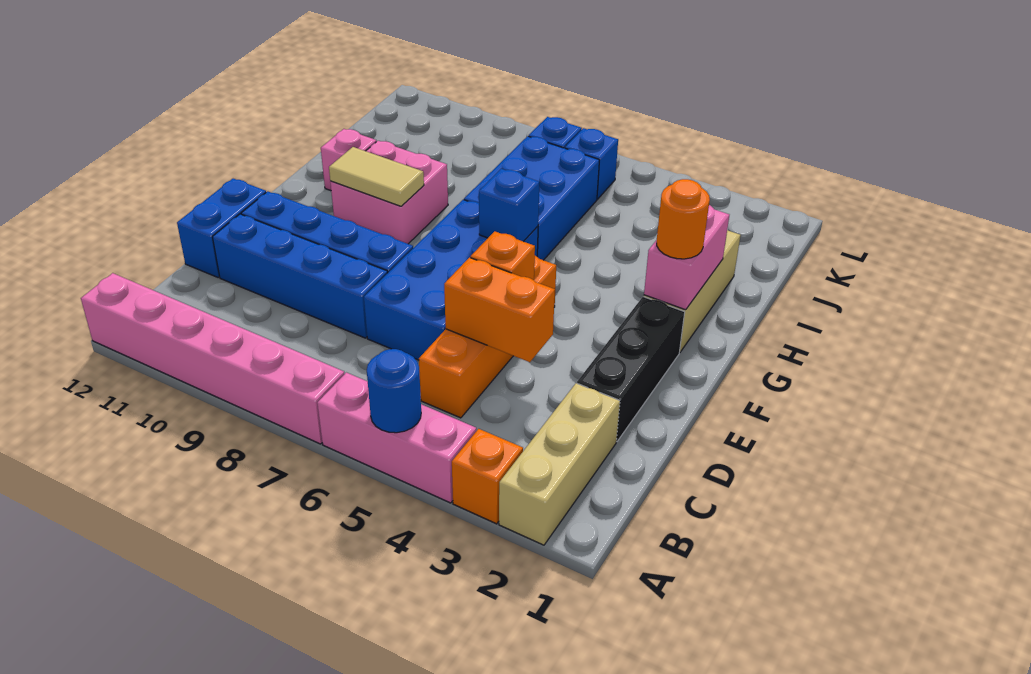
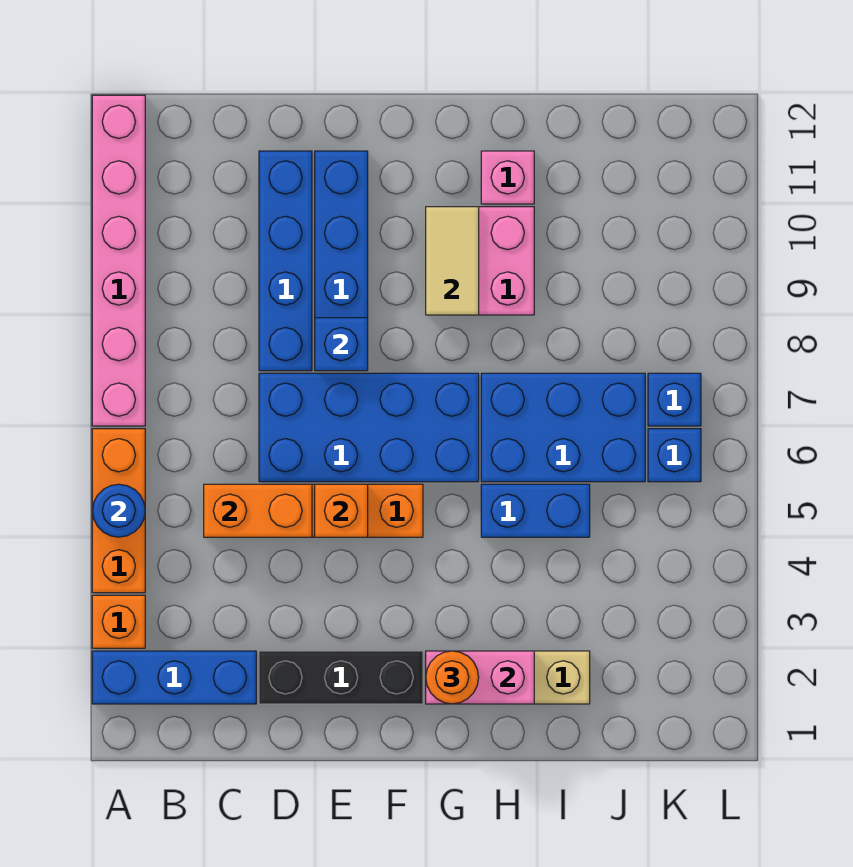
tan 1x3 brick [499,383,620,545] -> blue 1x3 brick [92,651,256,704]
pink 1x3 brick [317,372,476,503] -> orange 1x3 brick [92,429,145,593]
orange 1x2 brick [444,258,555,362] -> orange 1x2 brick turned to [204,484,312,537]
blue 1x2 brick [177,179,266,277] -> blue 1x2 brick moved to [481,484,590,537]
blue 1x1 brick [479,169,539,241] -> blue 1x1 brick moved to [315,318,368,371]

